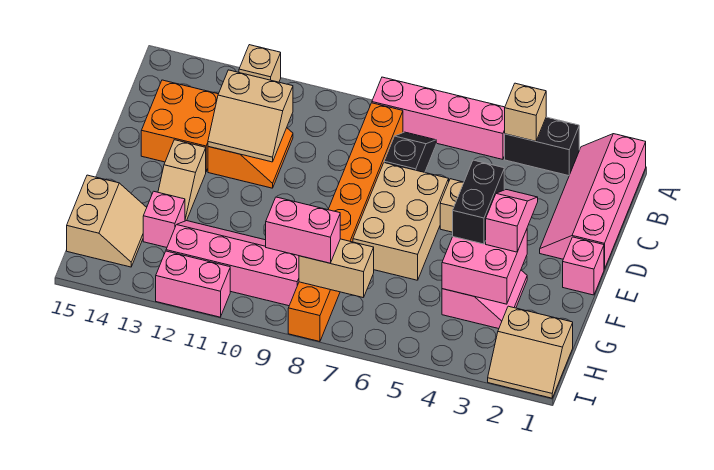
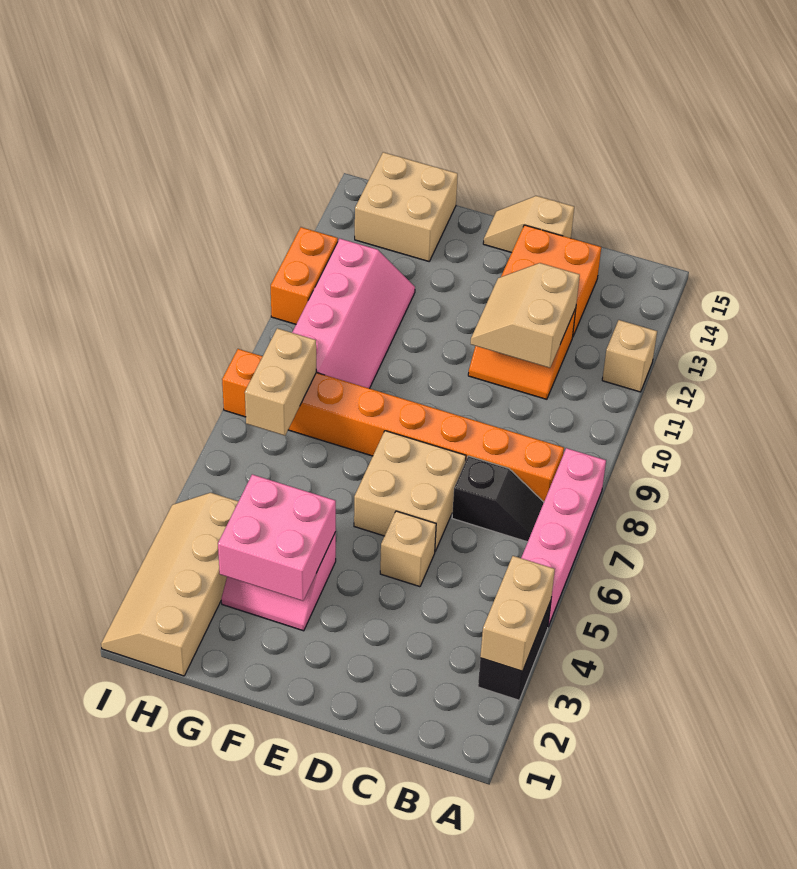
pink 2x4 slope [540,134,646,269] -> none
tan 1x1 brick [505,83,546,141] -> tan 1x2 brick [480,556,555,671]
tan 2x3 brick [353,163,449,280] -> tan 2x2 brick [354,431,466,551]
pink 1x1 brick [563,237,604,295] -> none
pink 1x2 slope [486,190,538,252] -> none
black 1x2 brick [453,160,504,244] -> none
tan 1x2 slope [158,140,206,221] -> tan 1x2 slope moved to [483,196,574,253]
pink 1x1 brick [143,191,185,247] -> none
tan 2x2 slope [67,175,147,267] -> tan 2x2 brick [355,152,458,261]
tan 2x2 slope [488,306,573,398] -> tan 2x4 slope [101,493,238,676]
pink 1x2 brick [266,197,340,263] -> none
pink 1x2 brick [156,251,230,317] -> orange 1x2 brick [271,227,338,324]

